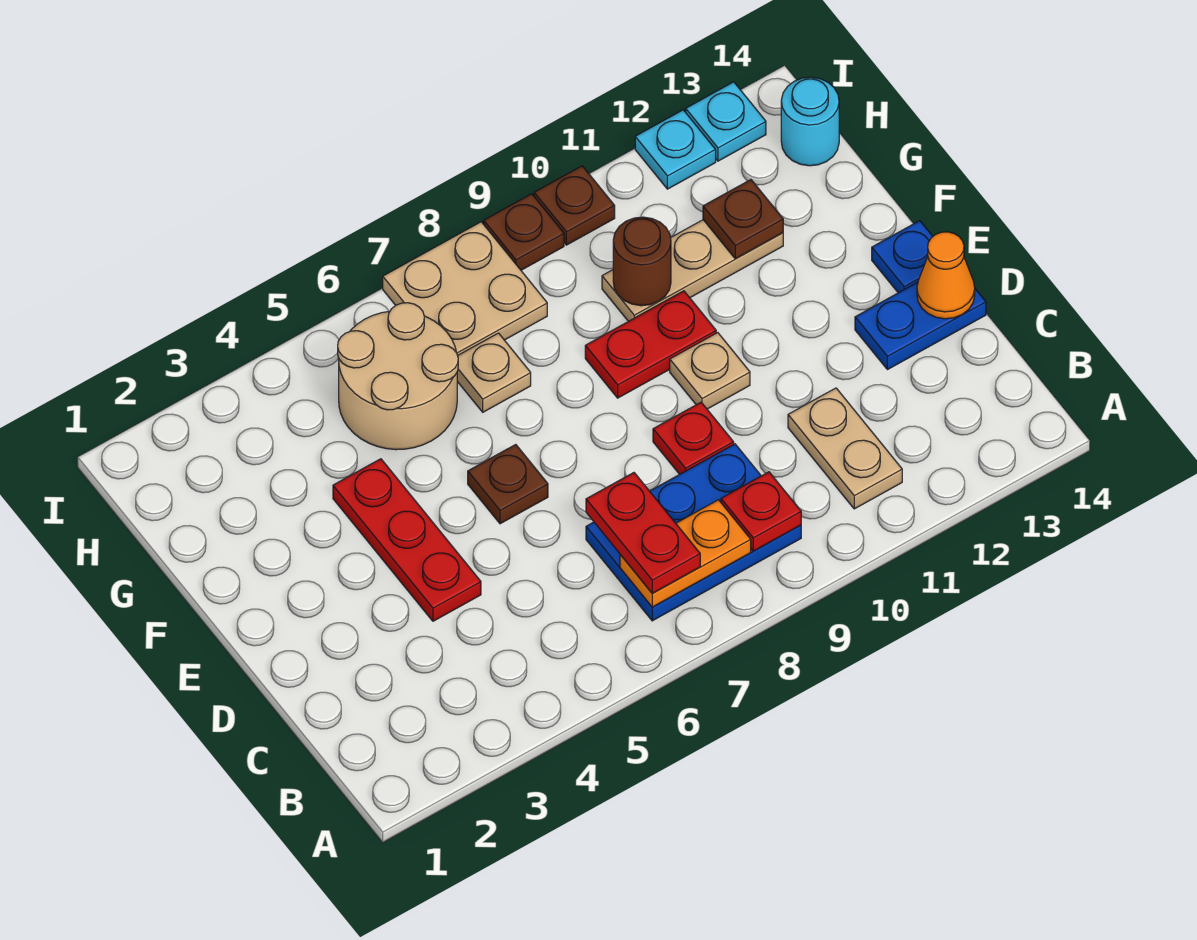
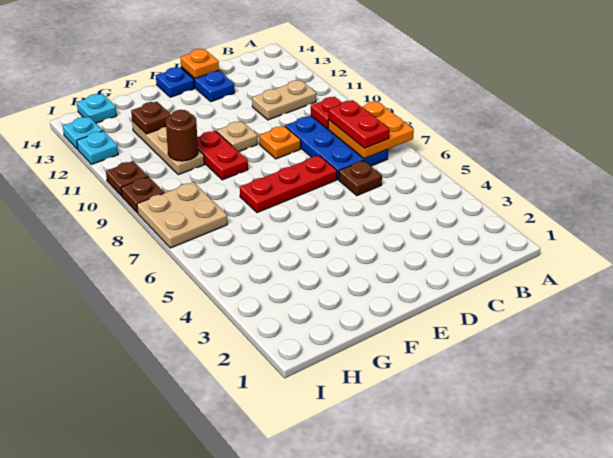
orange 1x2 plate [620,500,751,607] -> orange 2x2 plate [328,101,414,159]
red 1x2 plate [586,473,700,593] -> red 1x2 plate turned to [328,100,389,148]
red 1x3 plate [333,459,481,621] -> red 1x3 plate moved to [240,156,337,213]
red 1x1 plate [653,402,734,474] -> orange 1x1 plate [259,126,301,159]
orange 1x1 cone [917,232,975,319] -> orange 1x1 plate [181,49,219,79]
brown 1x1 plate [468,445,548,524] -> brown 1x1 plate moved to [339,161,382,196]
tan 2x2 round brick [338,303,458,450] -> none
tan 1x1 plate [457,333,531,412] -> none
cyan 1x1 round brick [781,77,839,166] -> cyan 1x1 plate [77,94,117,123]

